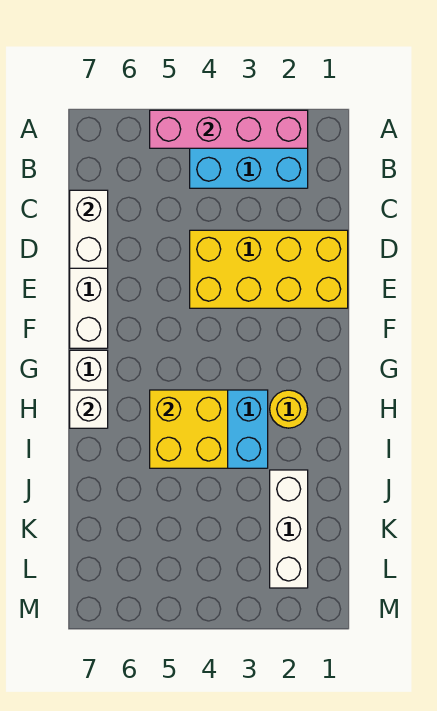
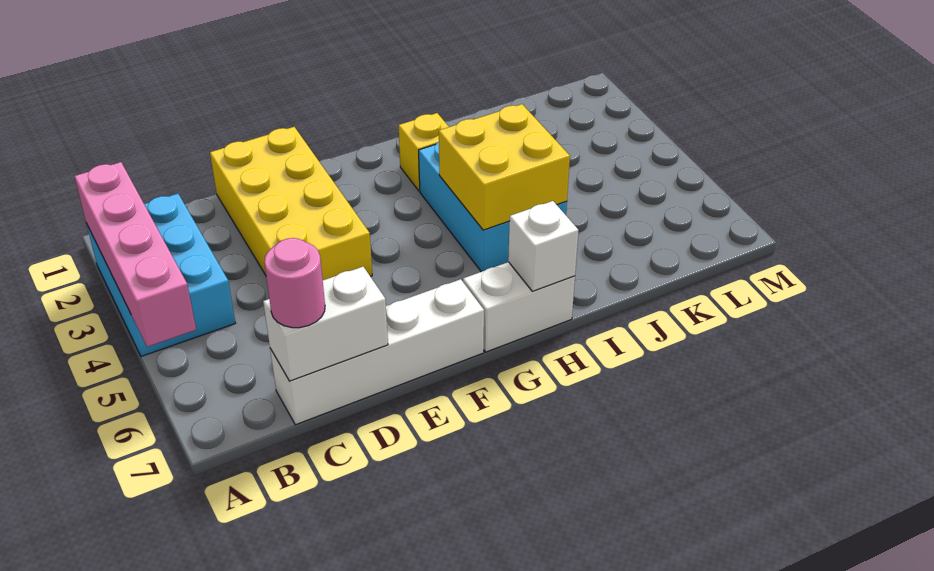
none -> pink 1x1 round brick [264,238,325,328]
yellow 1x1 round brick [270,390,308,428] -> yellow 1x1 brick [399,113,449,191]
white 1x3 brick [270,470,308,588] -> none

